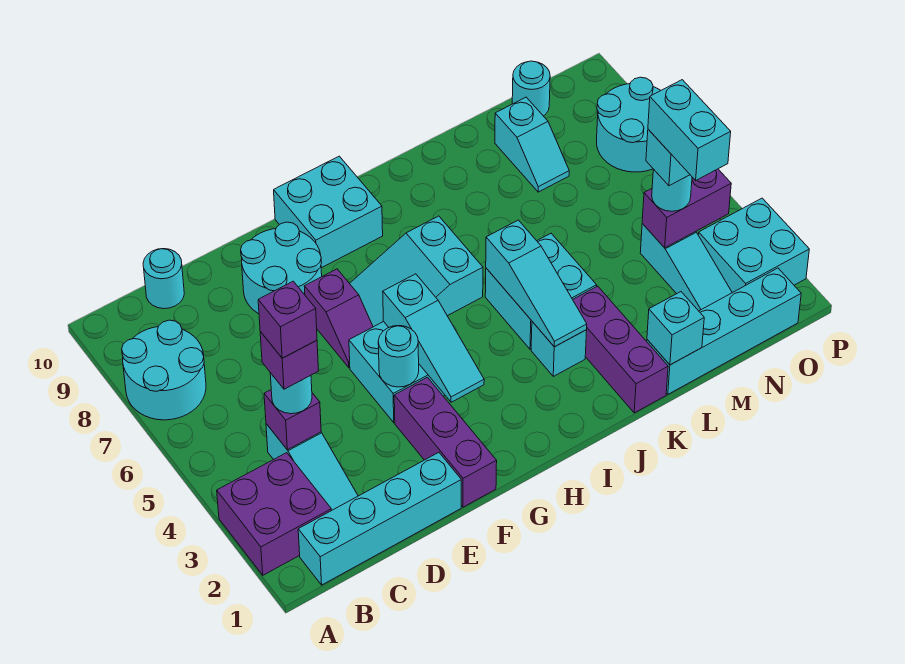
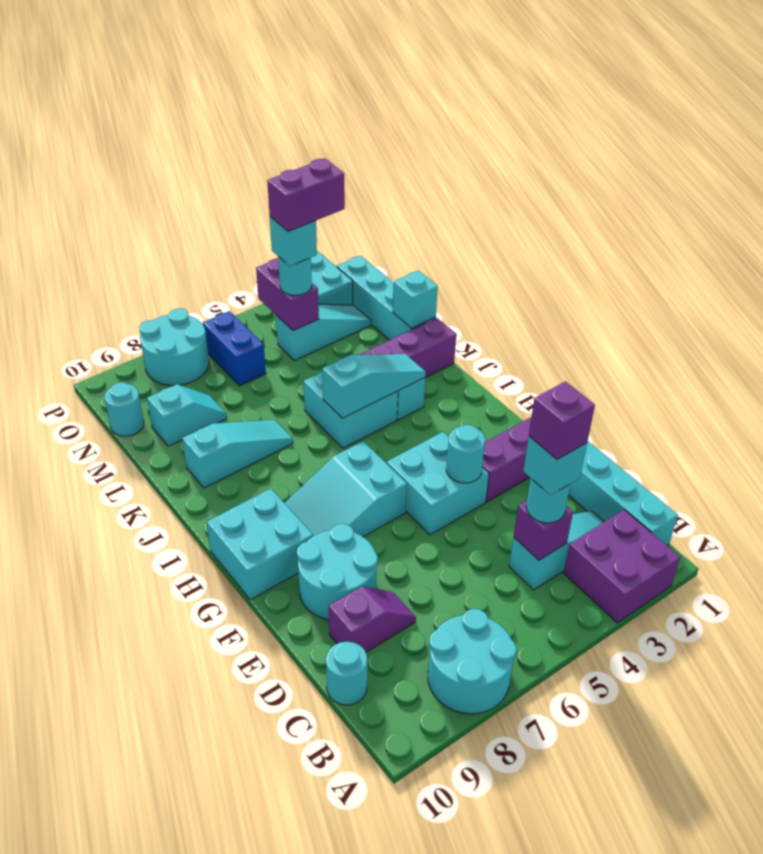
purple 1x1 brick [260,332,319,389] -> cyan 1x1 brick [523,436,587,495]
purple 1x2 slope [304,269,373,368] -> purple 1x2 slope moved to [329,587,416,652]
cyan 1x3 slope [383,274,484,402] -> cyan 1x3 slope moved to [182,420,293,488]
cyan 2x3 slope [349,216,483,327] -> cyan 2x3 slope turned to [285,441,407,537]
cyan 1x2 brick [648,80,731,180] -> purple 1x2 brick [267,159,345,232]
none -> blue 1x2 brick [203,311,266,386]

